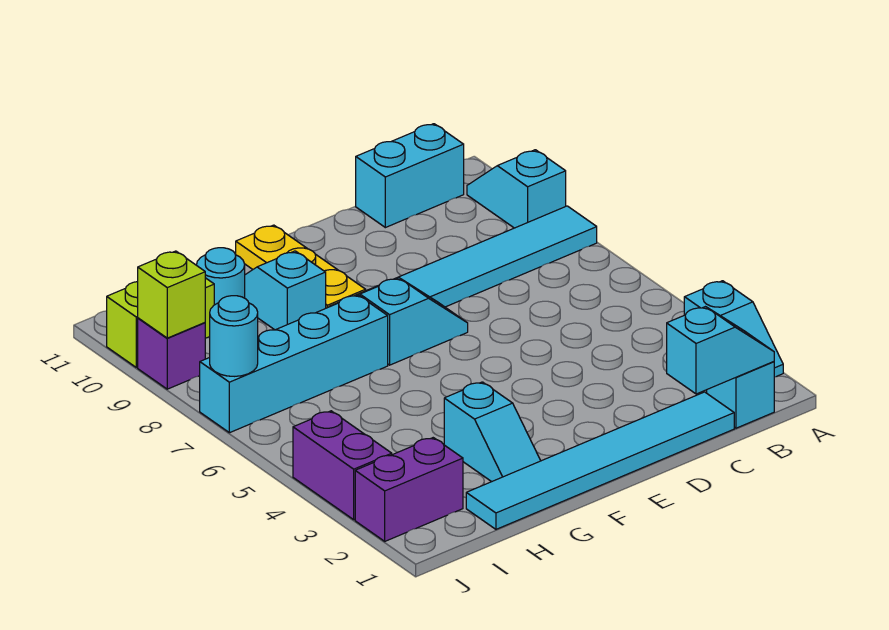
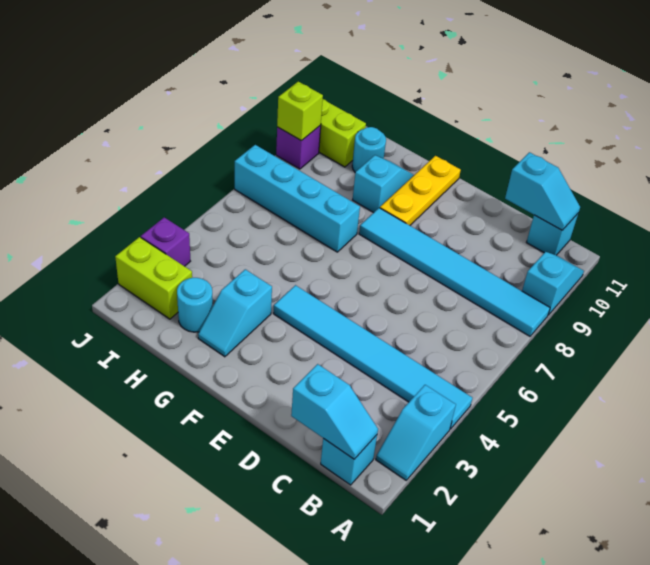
cyan 1x2 brick [356,124,464,228] -> cyan 1x1 brick [526,214,578,255]
cyan 1x6 tile [466,392,734,529] -> cyan 1x6 tile moved to [274,285,472,429]
cyan 1x2 slope [360,278,468,365] -> cyan 1x2 slope moved to [505,152,580,230]
purple 1x2 brick [355,438,463,541] -> lime 1x2 brick [115,237,192,319]
purple 1x2 brick [293,411,392,520] -> purple 1x1 brick [141,217,190,266]
cyan 1x1 round brick [210,296,258,376] -> cyan 1x1 round brick moved to [177,278,213,332]

